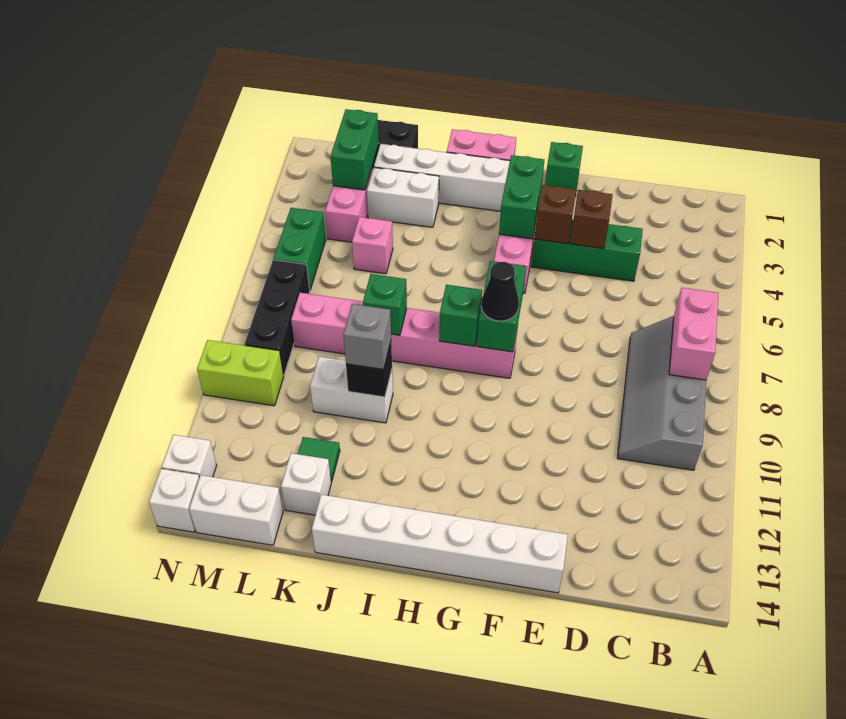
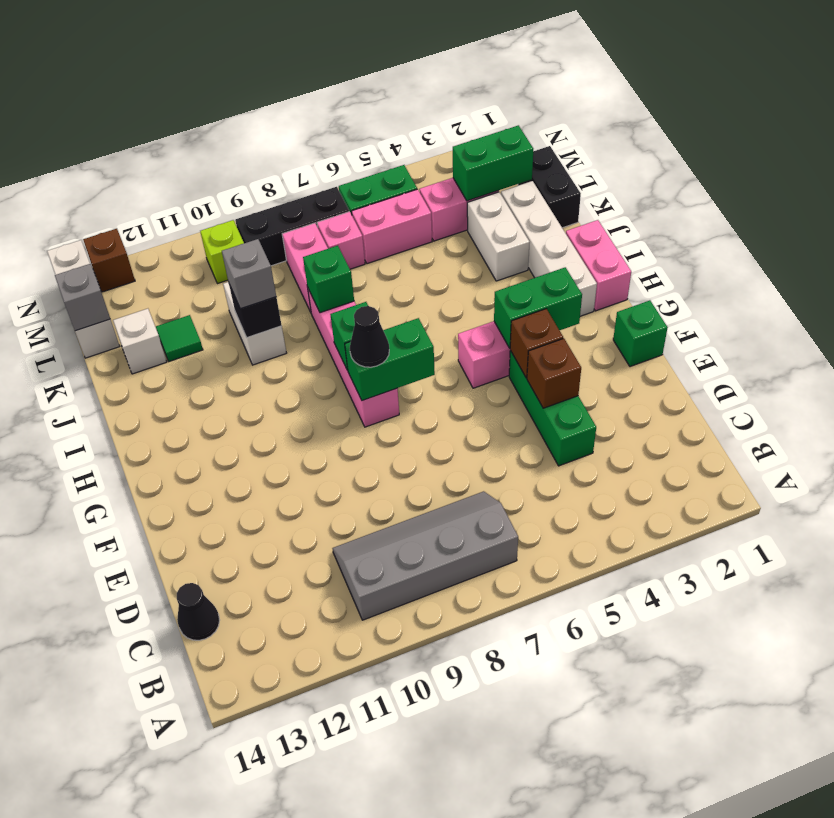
pink 1x2 brick [669,288,719,380] -> pink 1x2 brick moved to [352,189,432,264]
none -> black 1x1 cone [177,583,220,640]
white 1x6 brick [312,495,568,593] -> none
pink 1x1 brick [352,217,393,274] -> pink 1x1 brick moved to [317,212,365,269]
none -> grey 1x1 brick [55,264,110,331]
lime 1x2 brick [197,340,284,406] -> lime 1x1 brick [200,220,244,284]
white 1x1 brick [162,435,217,477] -> brown 1x1 brick [83,229,135,292]

